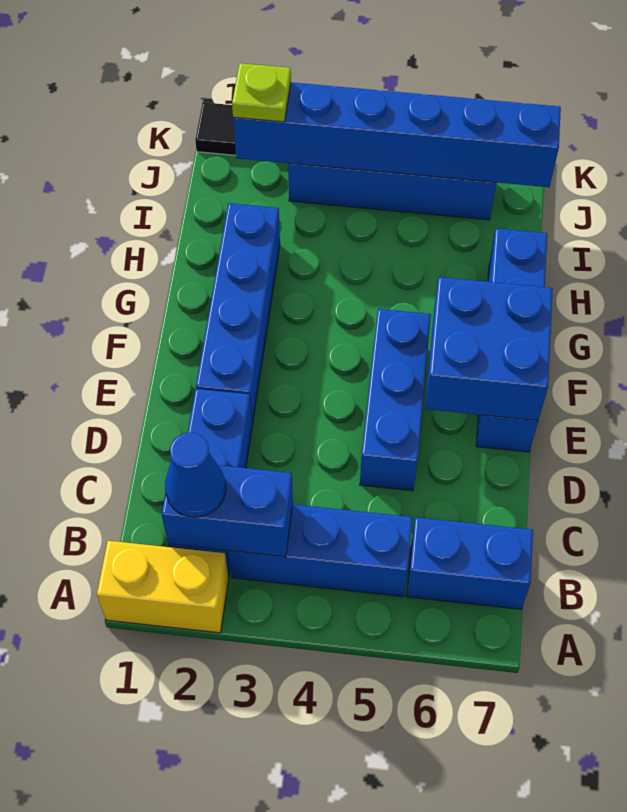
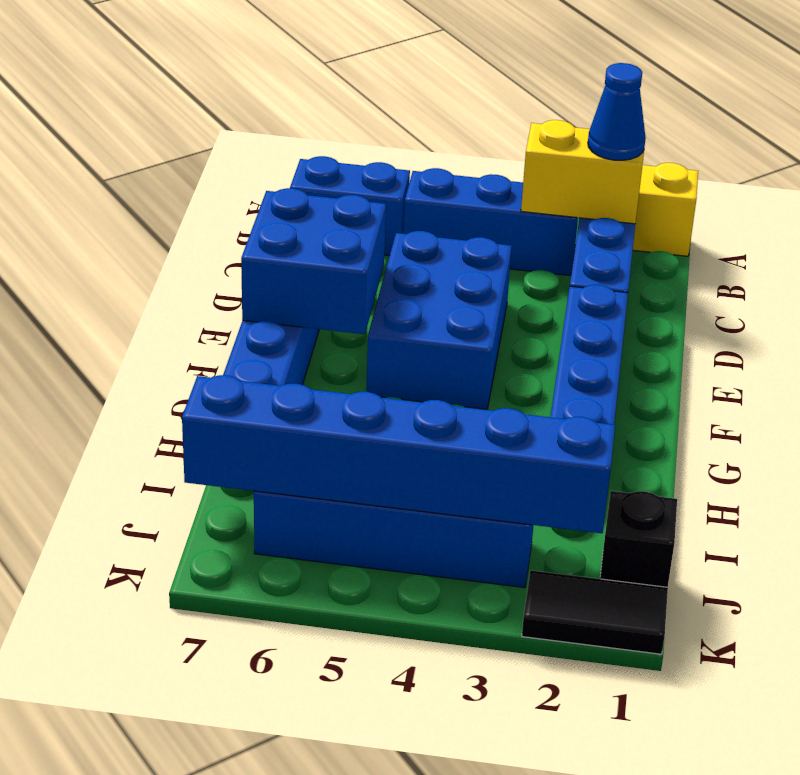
blue 1x2 brick [162,465,293,557] -> yellow 1x2 brick [521,120,646,224]
blue 1x3 brick [360,309,431,491] -> blue 2x3 brick [366,231,512,409]
none -> black 1x1 brick [600,491,677,587]
lime 1x1 plate [232,63,291,122] -> none

